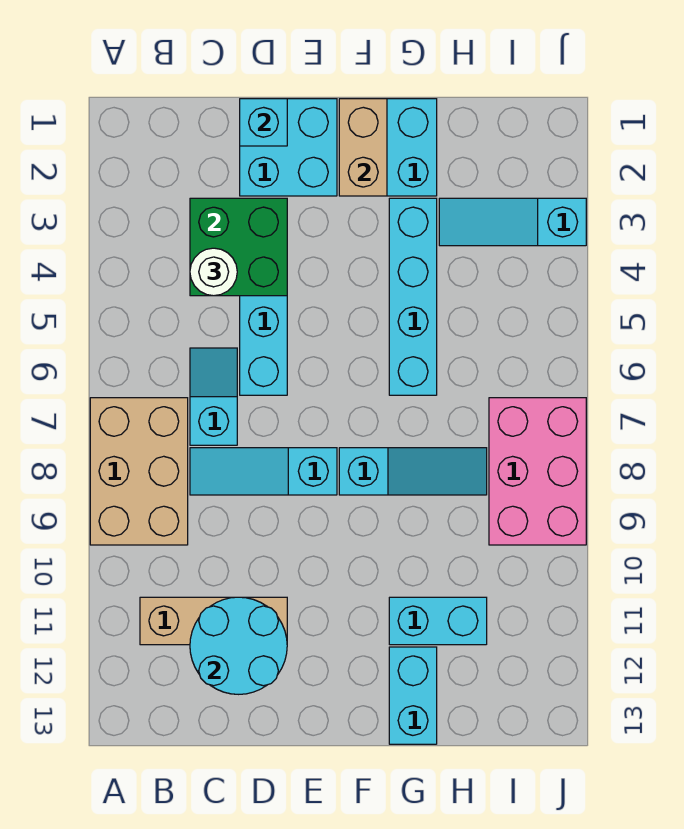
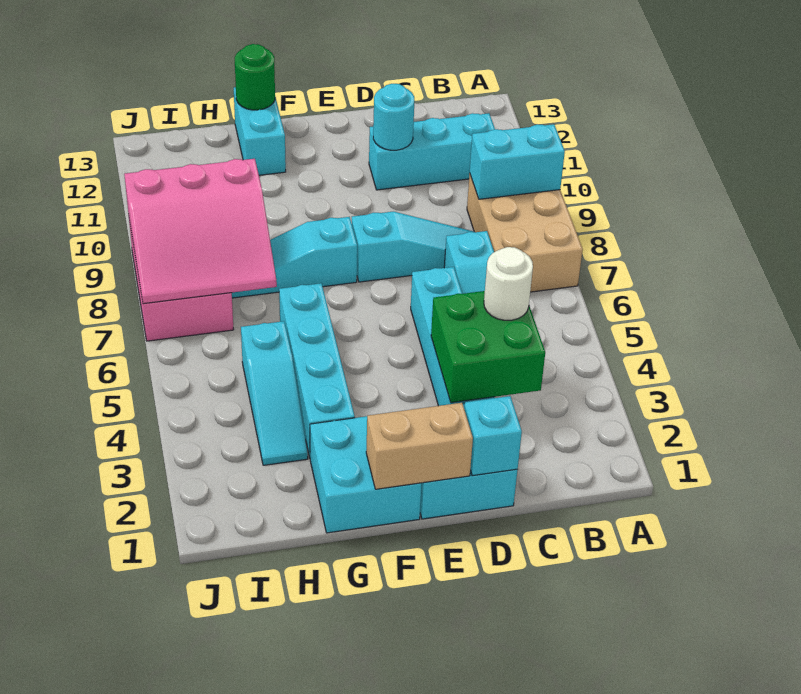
tan 1x3 brick [140,597,287,645] -> cyan 1x3 brick [369,113,495,190]
cyan 2x2 round brick [190,597,287,694] -> cyan 1x1 round brick [373,84,414,150]
tan 1x2 brick [339,99,387,196] -> tan 1x2 brick turned to [366,403,473,489]
cyan 1x2 brick [389,597,487,645] -> cyan 1x2 brick moved to [470,124,565,199]
none -> green 1x1 round brick [235,44,275,110]
cyan 1x3 slope [439,198,586,246] -> cyan 1x3 slope turned to [241,321,308,465]
none -> pink 3x3 slope [124,159,277,304]

